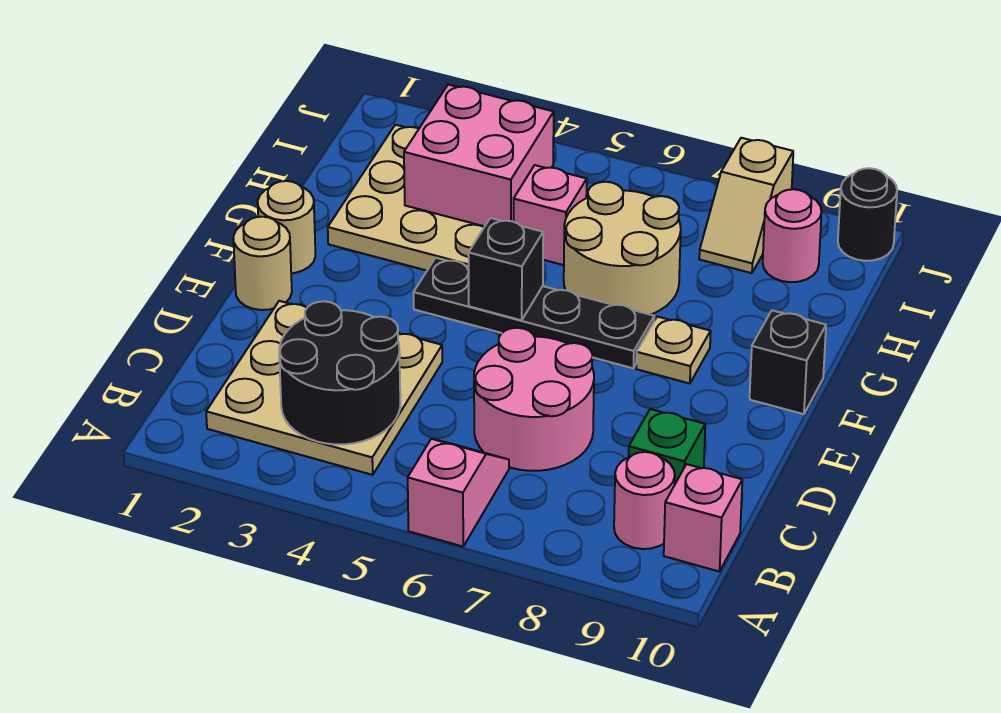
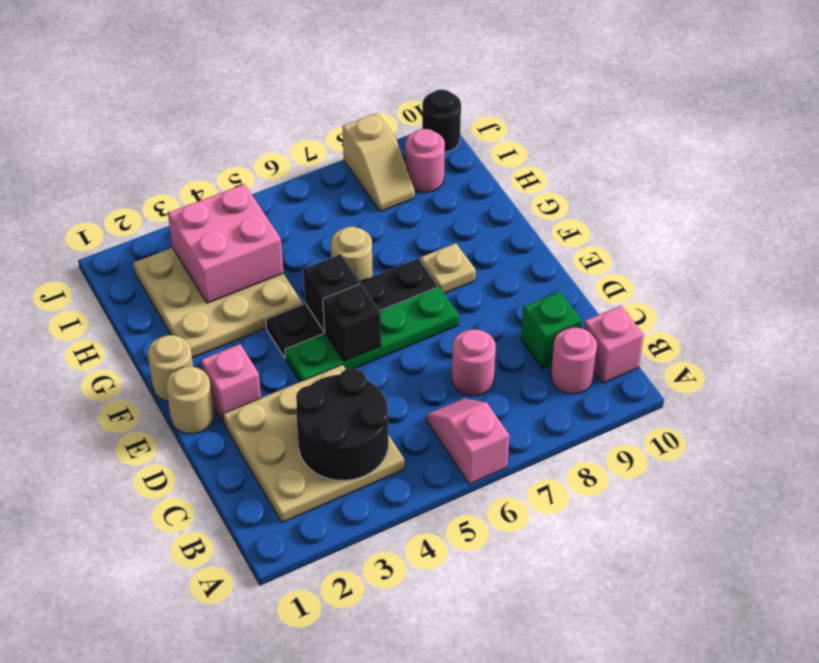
pink 2x2 round brick [474,328,594,471] -> pink 1x1 round brick [452,330,496,396]
none -> green 1x4 plate [285,287,459,382]
black 1x1 brick [750,310,826,414] -> black 1x1 brick moved to [323,284,381,362]
tan 2x2 round brick [564,182,681,315] -> tan 1x1 round brick [331,227,373,281]
pink 1x1 brick [514,165,587,265] -> pink 1x1 brick moved to [201,344,261,423]

